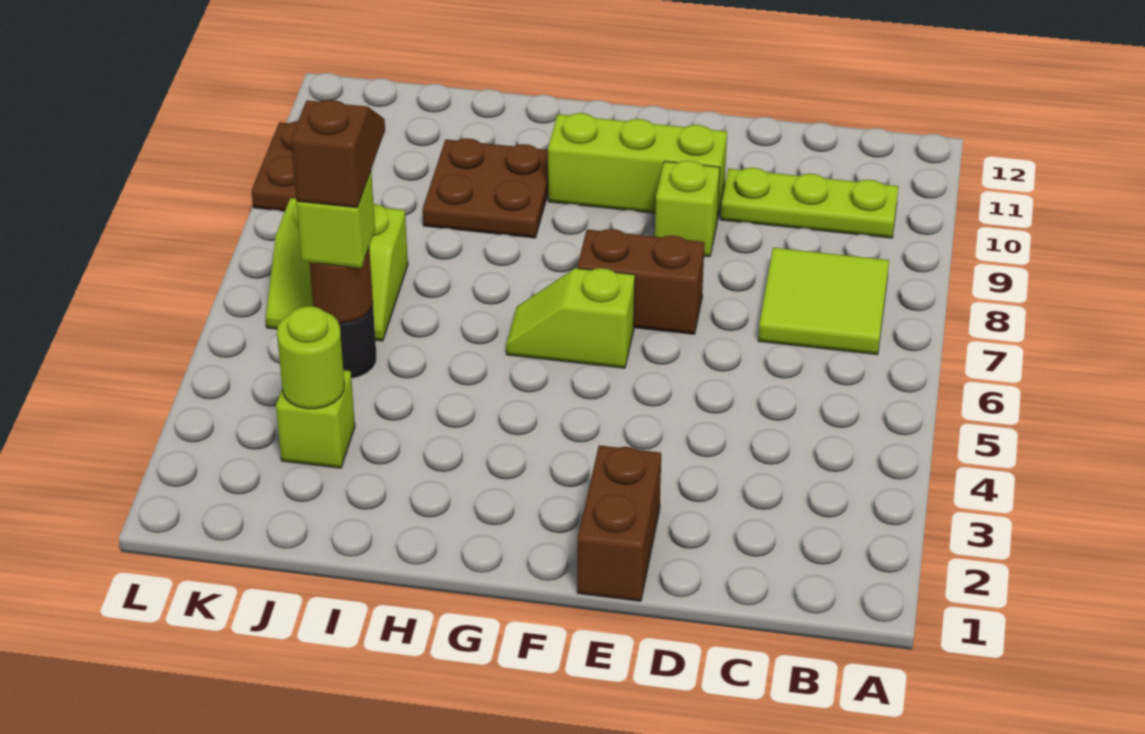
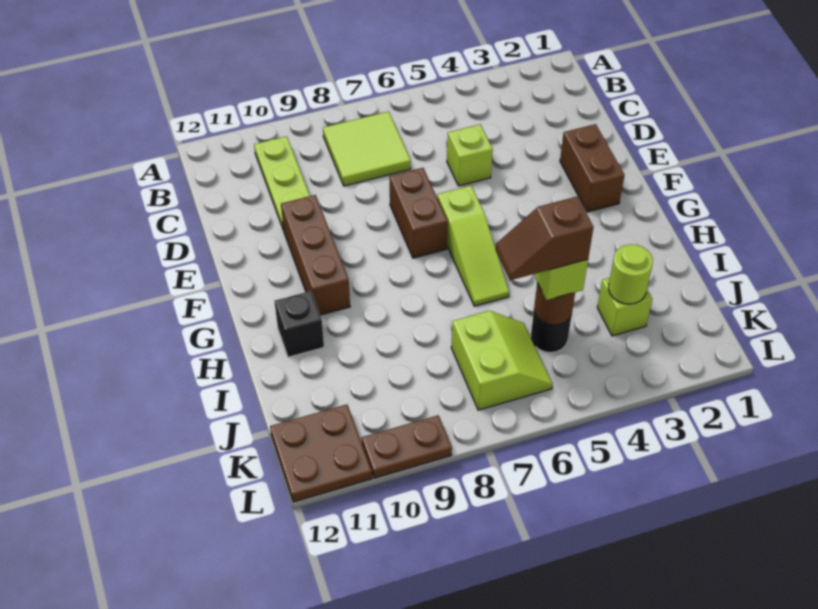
brown 1x2 brick [577,445,661,601] -> brown 1x2 brick turned to [560,124,624,212]
lime 1x1 brick [655,160,720,257] -> lime 1x1 brick moved to [447,124,493,186]
lime 1x3 brick [548,113,727,216] -> brown 1x3 brick [281,195,350,315]
lime 1x2 slope [506,268,635,368] -> lime 1x3 slope [437,186,509,306]
brown 2x2 plate [423,138,548,238] -> brown 2x2 plate moved to [270,405,372,502]
none -> black 1x1 brick [274,291,324,357]

